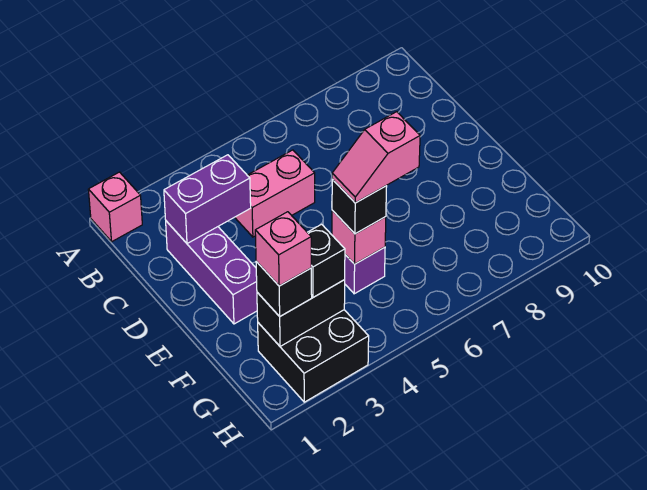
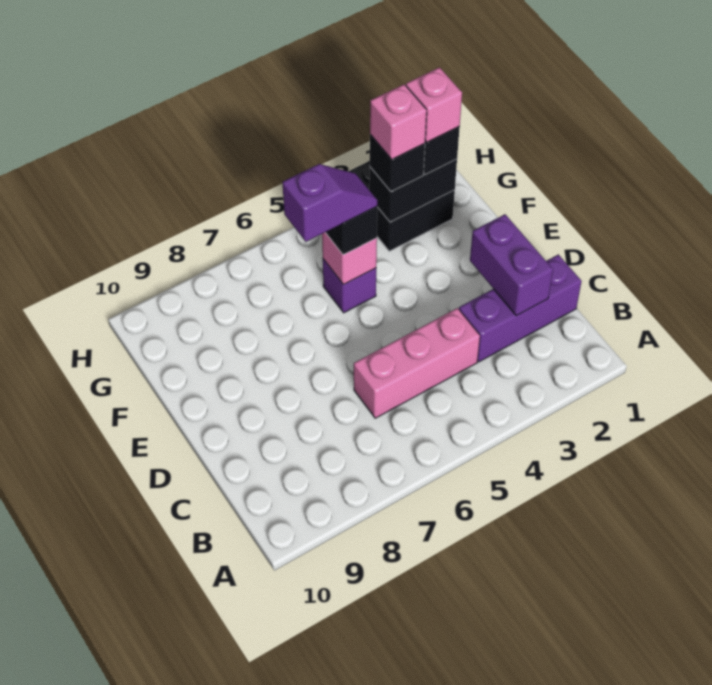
pink 1x1 brick [88,172,142,242] -> pink 1x1 brick moved to [370,84,427,159]
purple 1x3 brick [166,221,257,324] -> purple 1x3 brick turned to [459,254,582,362]
purple 1x2 brick [164,155,251,244] -> purple 1x2 brick turned to [470,214,553,316]
pink 1x2 brick [235,150,315,237] -> pink 1x3 brick [354,308,480,418]
pink 1x2 slope [332,112,420,203] -> purple 1x2 slope [283,164,377,242]

